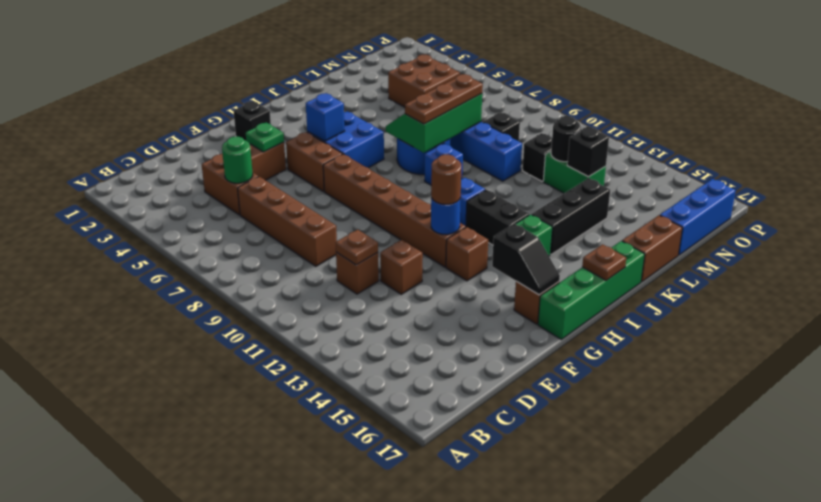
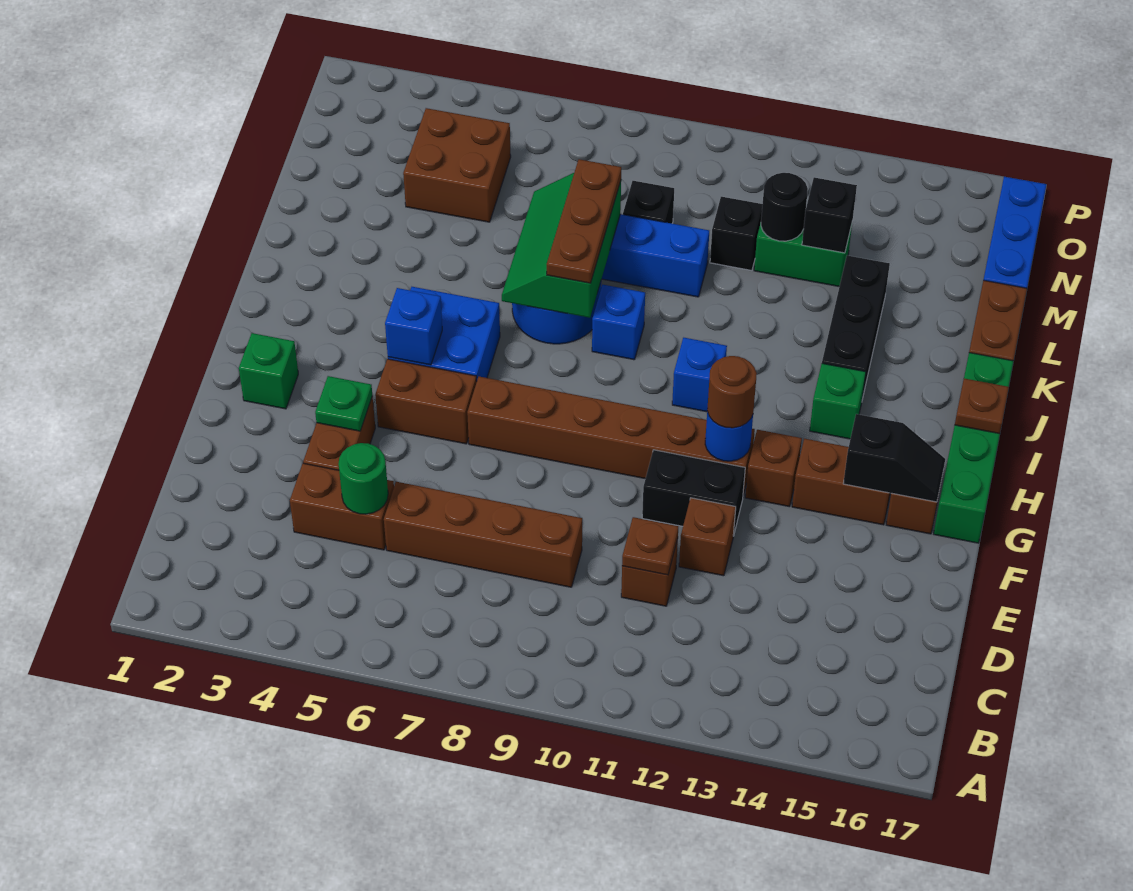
black 1x1 brick [233,101,271,140] -> green 1x1 brick [239,333,298,409]
none -> brown 1x2 brick [792,439,890,525]
black 1x2 brick [466,190,529,245] -> black 1x2 brick moved to [642,450,745,536]

